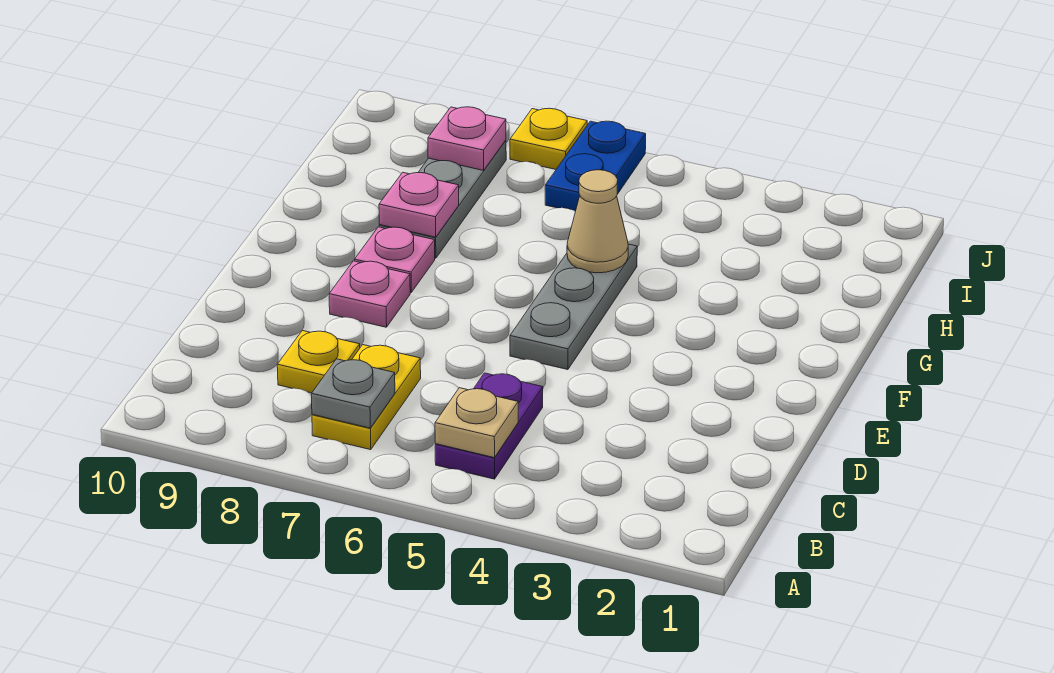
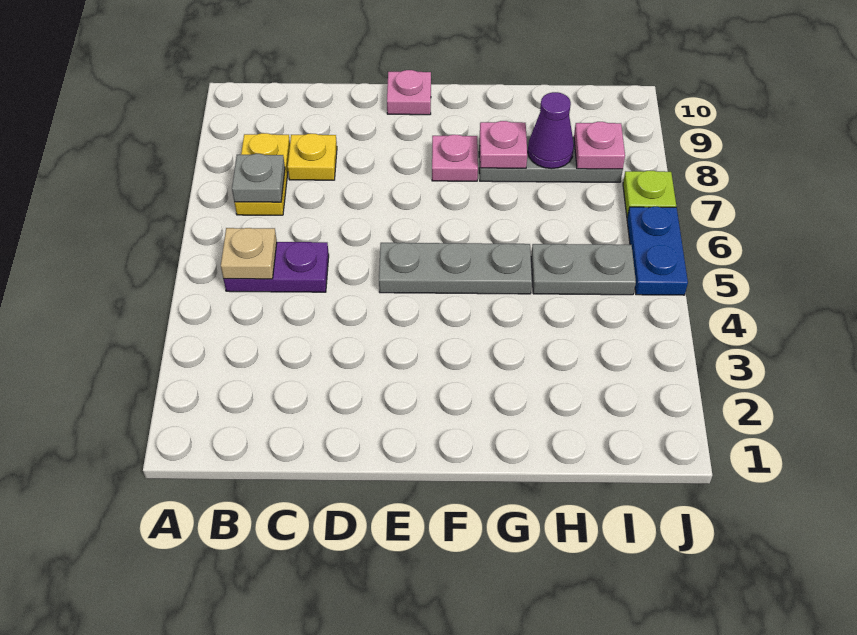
yellow 1x2 plate [312,345,421,450] -> yellow 1x2 plate turned to [234,133,290,215]
pink 1x1 plate [329,261,410,327] -> pink 1x1 plate moved to [387,70,431,115]
tan 1x1 cone [567,170,628,273] -> none
none -> grey 1x2 plate [531,244,636,295]
none -> purple 1x1 cone [528,92,574,169]
blue 1x2 plate [545,121,646,211] -> blue 1x2 plate turned to [627,207,688,295]
yellow 1x1 plate [510,108,587,169] -> lime 1x1 plate [623,171,676,218]

